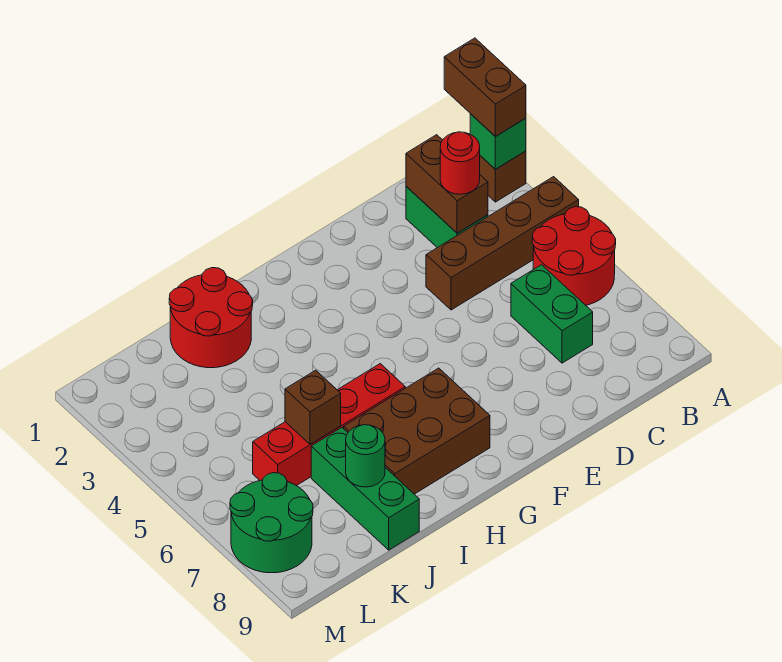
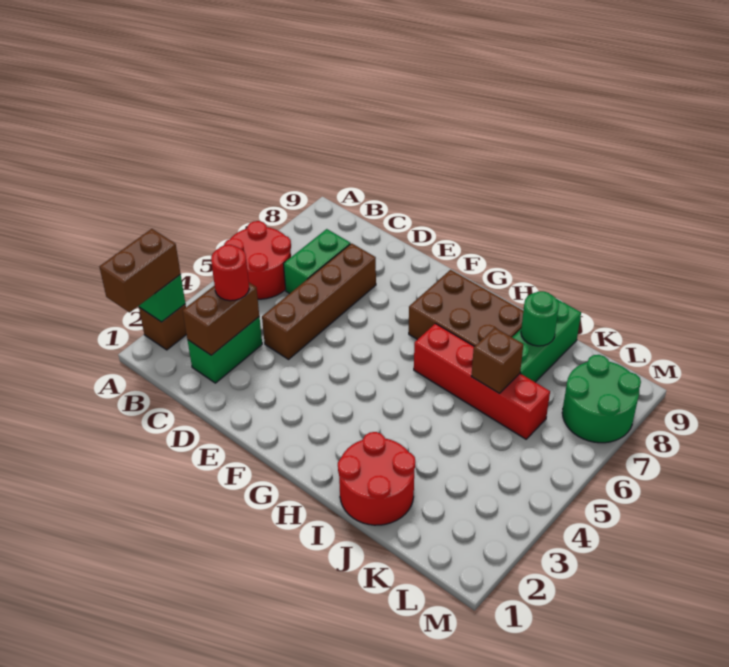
brown 1x4 brick [426,177,579,310] -> brown 1x4 brick turned to [262,243,376,359]

